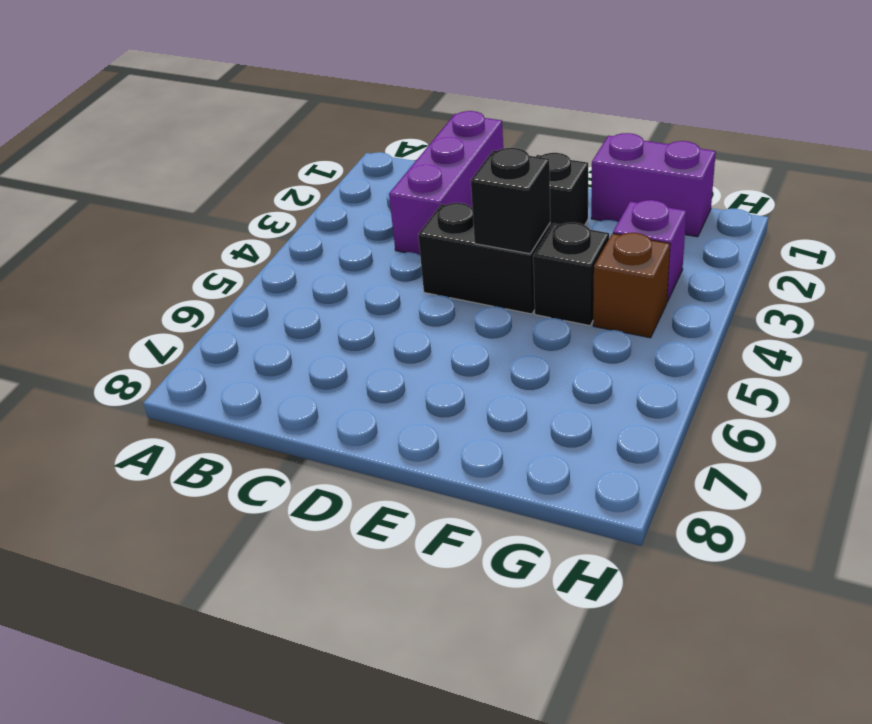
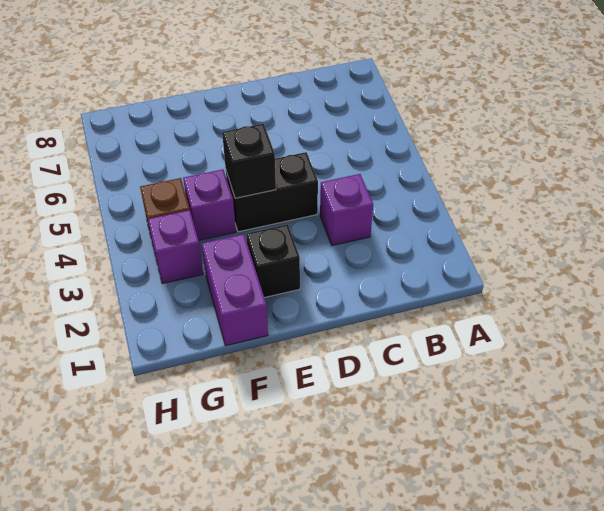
purple 1x3 brick [389,111,503,255] -> purple 1x1 brick [320,174,373,246]
purple 1x2 brick [591,133,716,237] -> purple 1x2 brick turned to [202,234,268,346]
black 1x1 brick [533,222,609,326] -> purple 1x1 brick [183,169,236,240]

